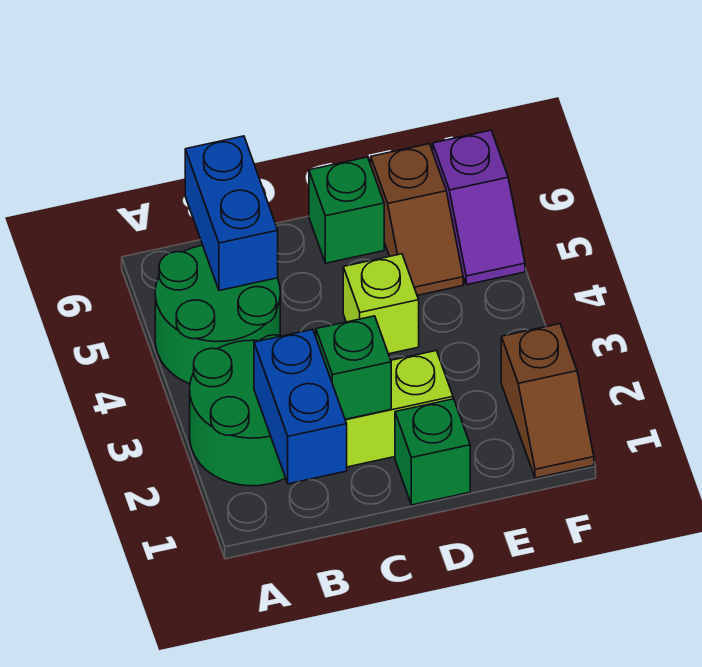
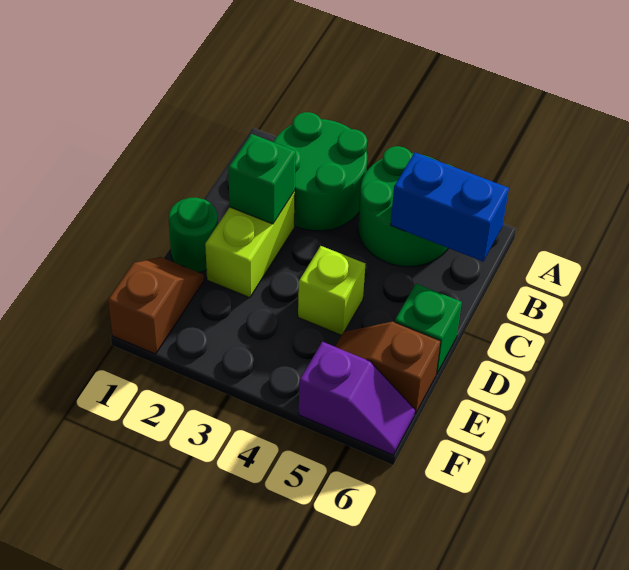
blue 1x2 brick [254,329,347,484] -> none
green 1x1 brick [395,399,470,505] -> green 1x1 round brick [169,198,218,272]
brown 1x2 slope [501,324,594,478] -> brown 1x2 slope turned to [108,257,204,354]
purple 1x2 slope [433,130,525,285] -> purple 1x2 slope turned to [299,342,415,455]

